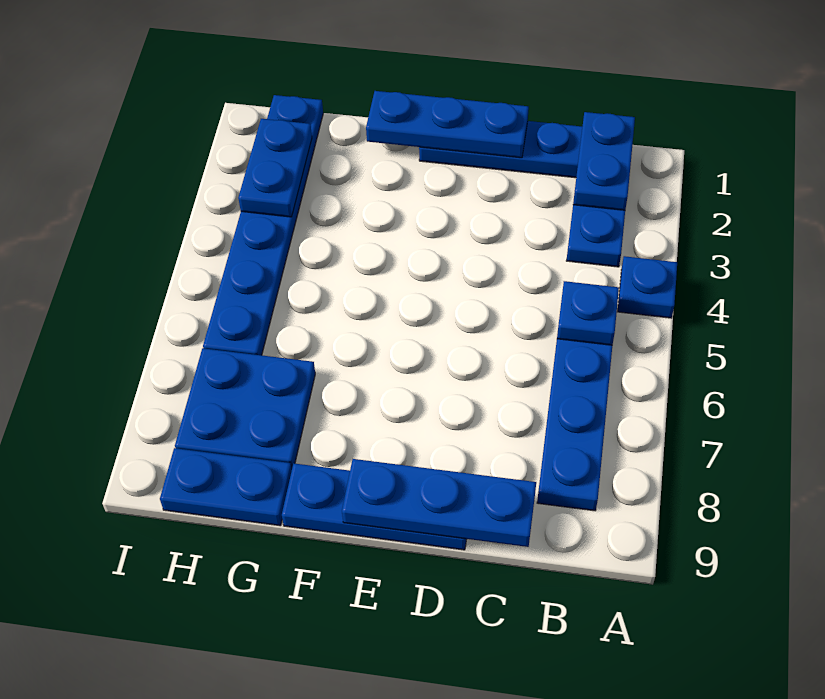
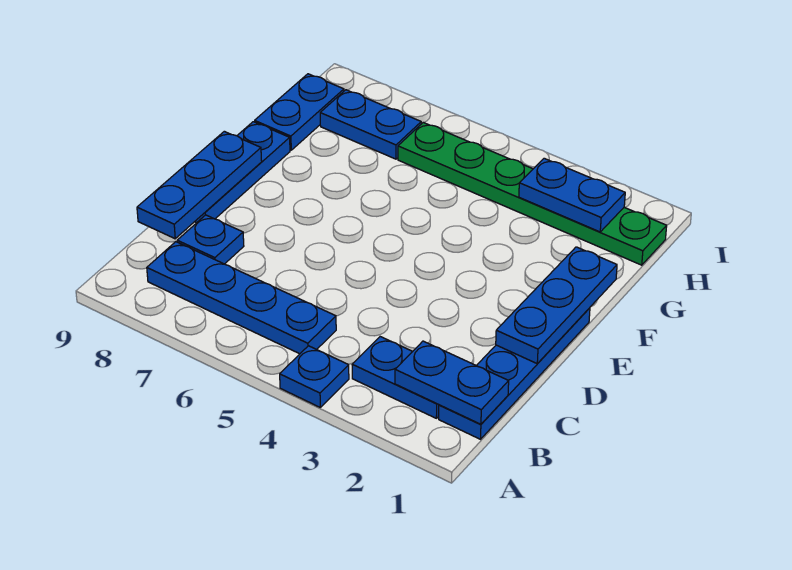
blue 1x1 plate [557,281,619,345] -> blue 1x1 plate moved to [177,215,244,264]
blue 2x2 plate [175,348,315,469] -> blue 1x2 plate [320,90,421,159]
blue 1x6 plate [203,95,323,355] -> green 1x6 plate [398,123,667,265]

